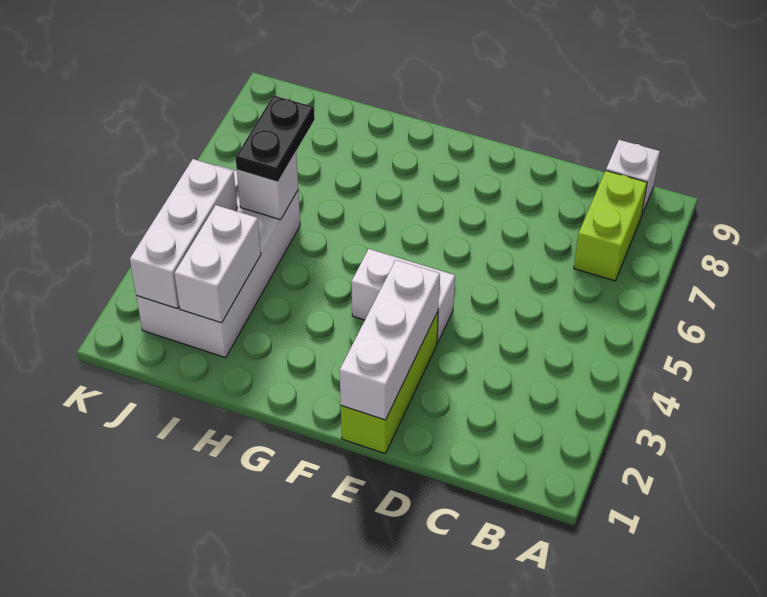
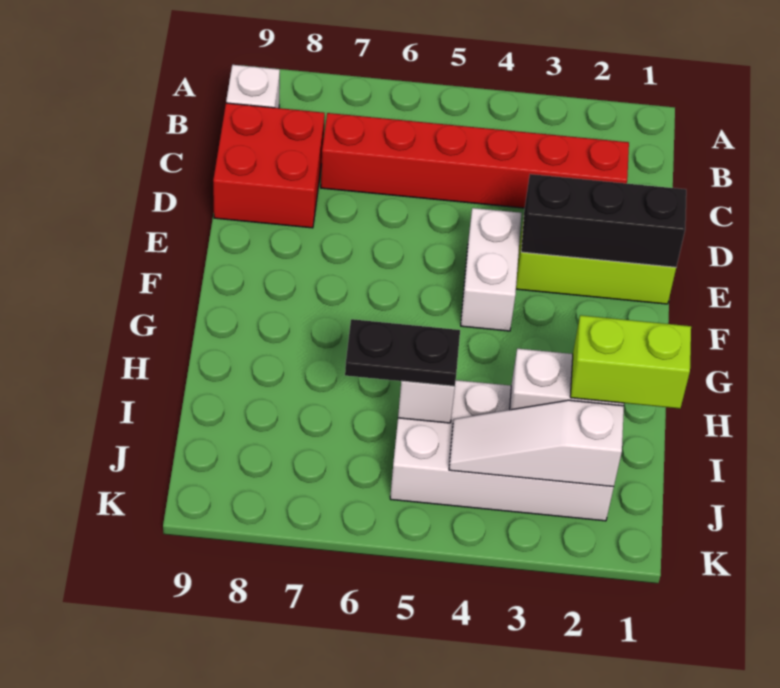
lime 1x2 brick [574,171,647,281] -> lime 1x2 brick moved to [570,315,691,409]
none -> red 1x6 brick [321,113,629,208]
none -> red 2x2 brick [213,103,325,228]
white 1x3 brick [340,260,440,420] -> black 1x3 brick [521,174,686,267]
white 1x3 brick [130,159,237,309] -> white 1x3 slope [449,400,624,487]

